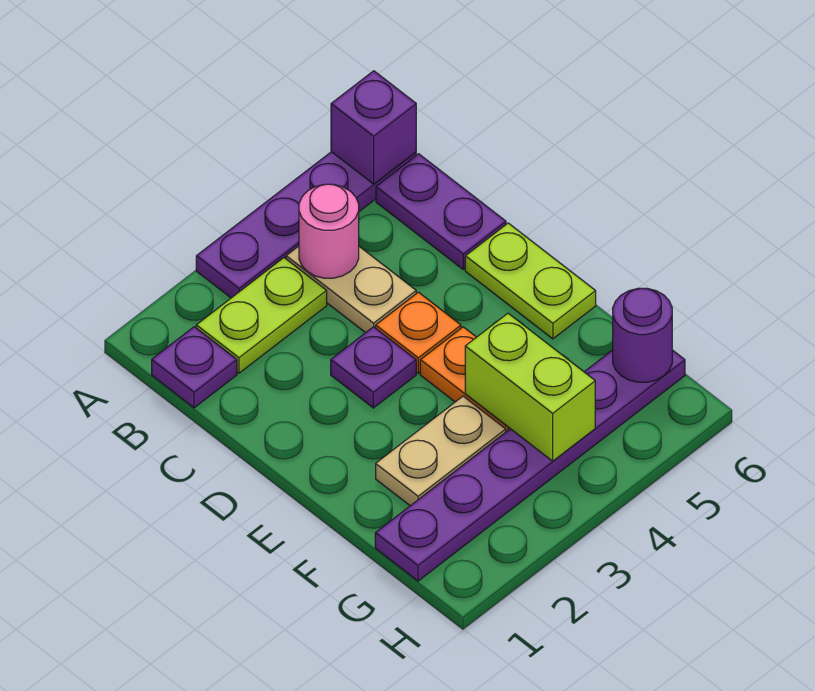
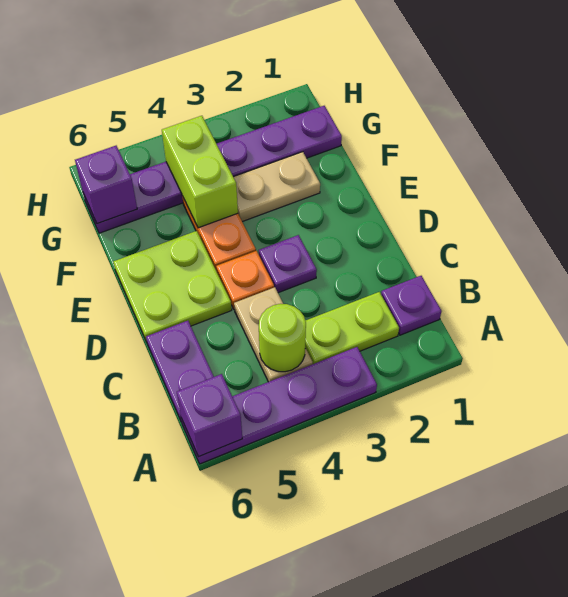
pink 1x1 round brick [299,184,359,278] -> lime 1x1 round brick [259,304,306,372]
lime 1x2 plate [465,223,596,339] -> lime 2x2 plate [114,231,232,342]
purple 1x1 round brick [613,288,672,382] -> purple 1x1 brick [75,146,137,224]

